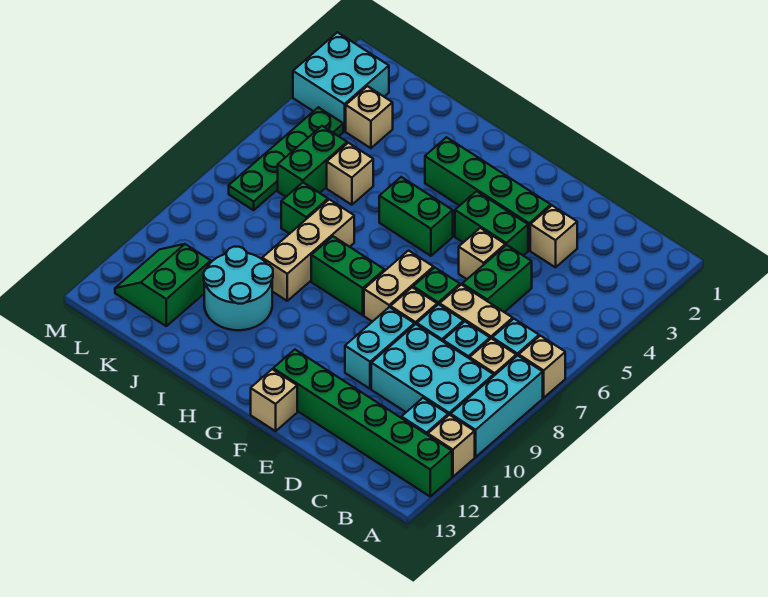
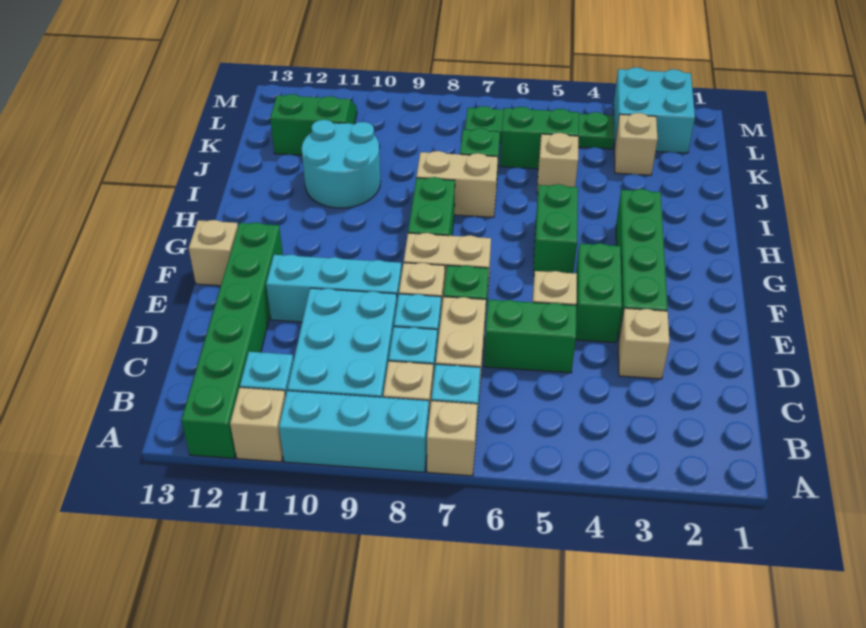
cyan 1x2 brick [345,307,414,389] -> cyan 1x3 brick [266,255,402,322]
tan 1x3 brick [262,199,354,301] -> tan 1x2 brick [416,151,498,217]

